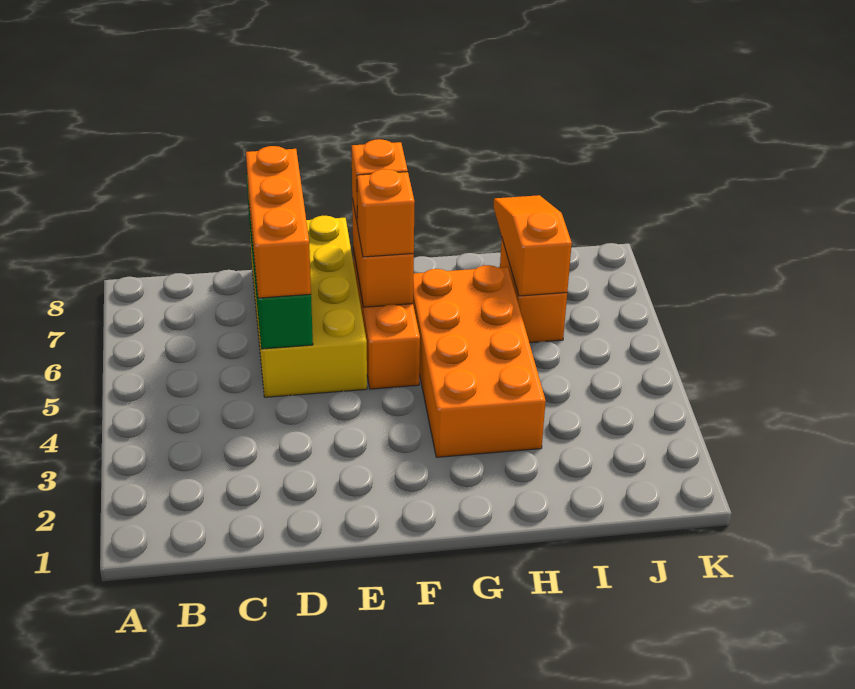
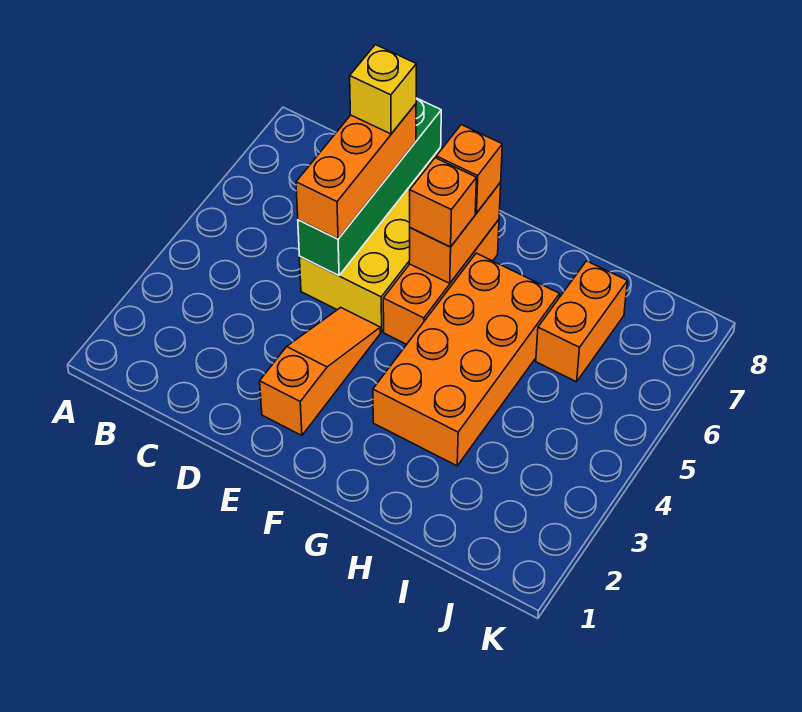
none -> yellow 1x1 brick [350,45,416,134]
orange 1x3 slope [493,195,572,296] -> orange 1x3 slope moved to [260,308,380,436]

